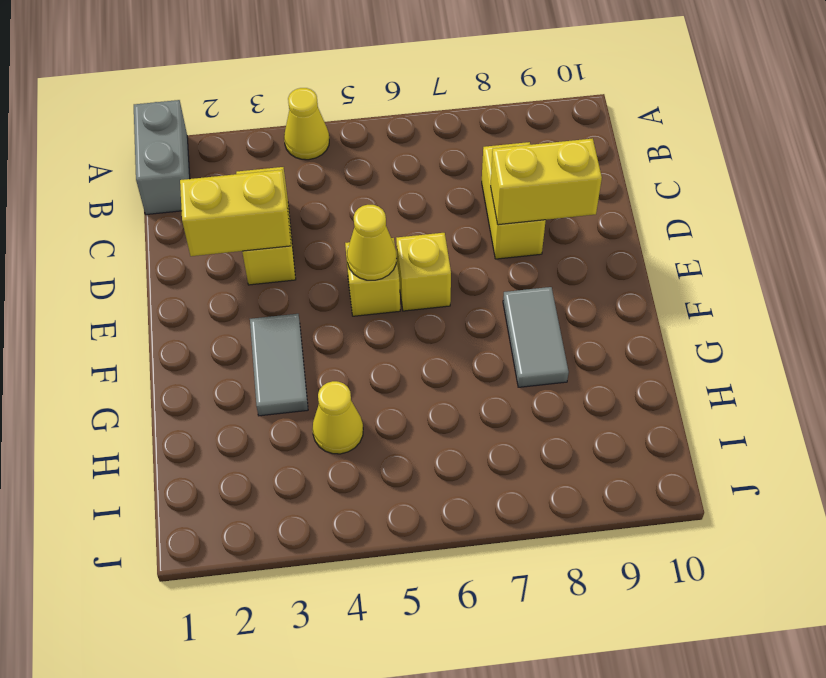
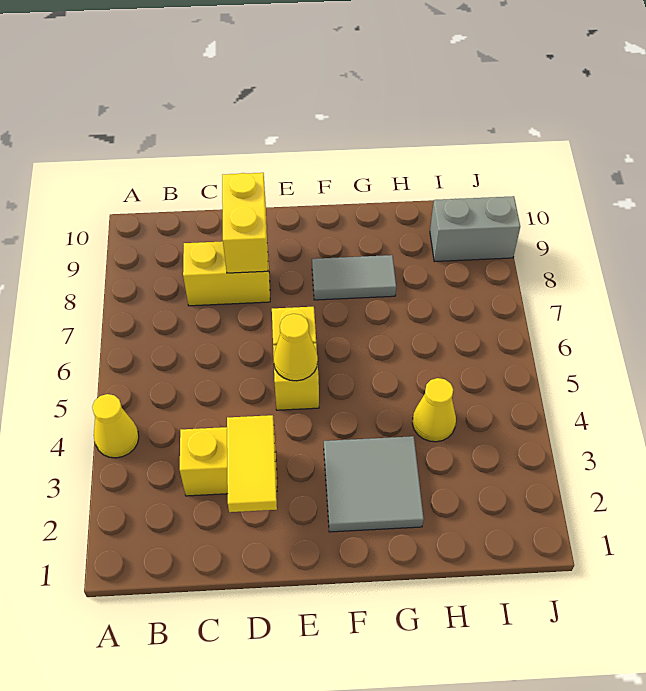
grey 1x2 brick [134,100,190,215] -> grey 1x2 brick moved to [430,196,520,262]
yellow 1x2 brick [180,170,291,256] -> yellow 1x2 tile [227,415,277,512]
grey 1x2 tile [250,314,308,416] -> grey 2x2 tile [324,436,424,532]

